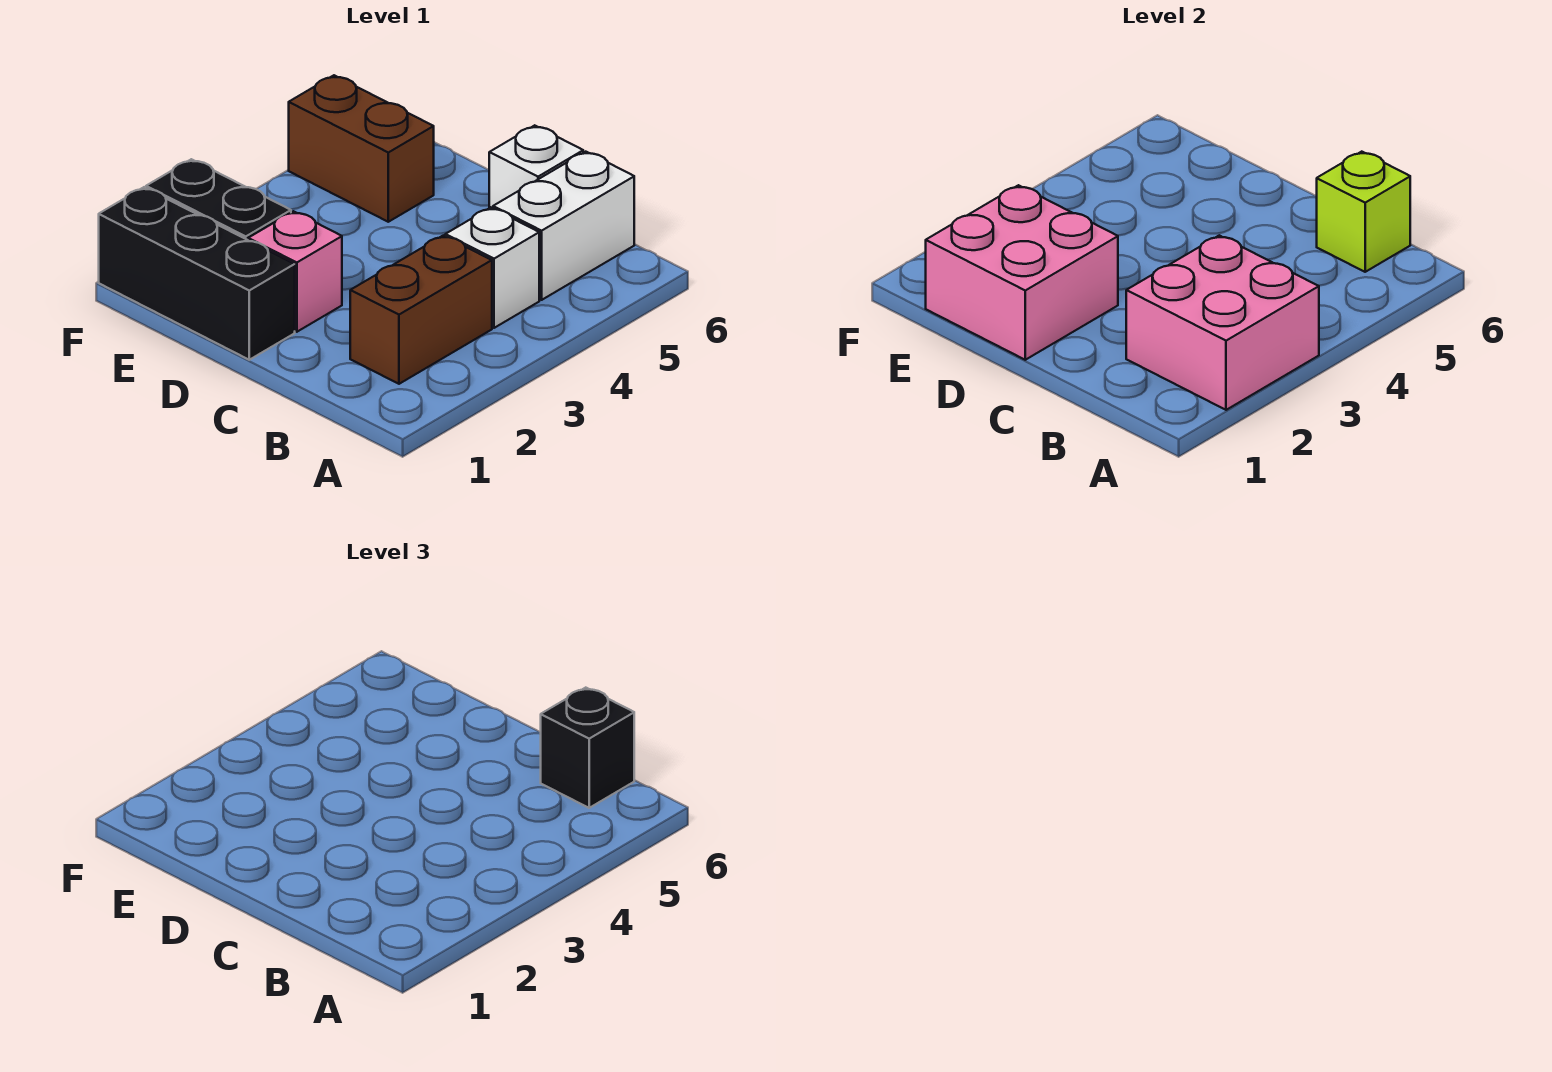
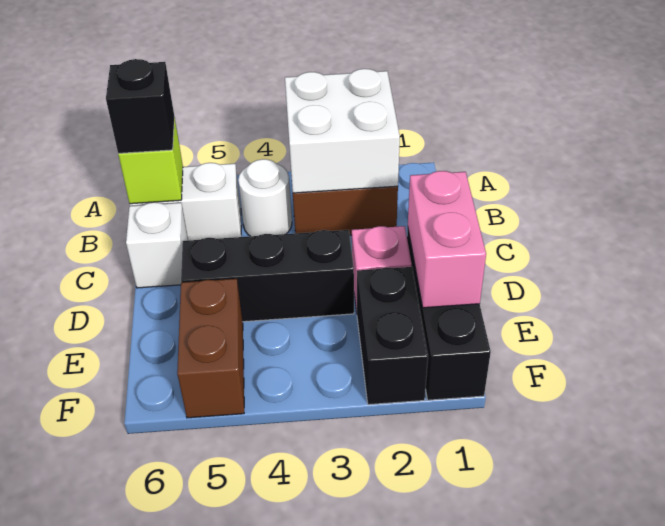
pink 2x2 brick [1126,235,1319,410] -> white 2x2 brick [285,69,400,193]
white 1x1 brick [445,207,539,328] -> white 1x1 round brick [238,159,292,236]
pink 2x2 brick [926,185,1118,360] -> pink 1x2 brick [408,171,486,308]
none -> black 1x3 brick [181,230,354,322]

